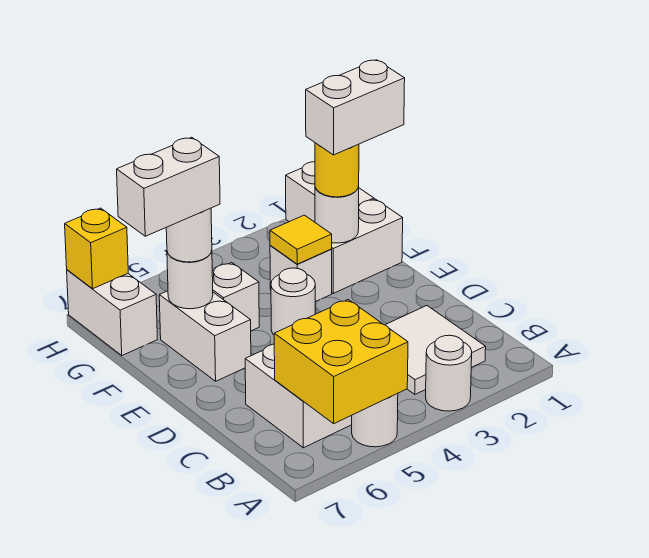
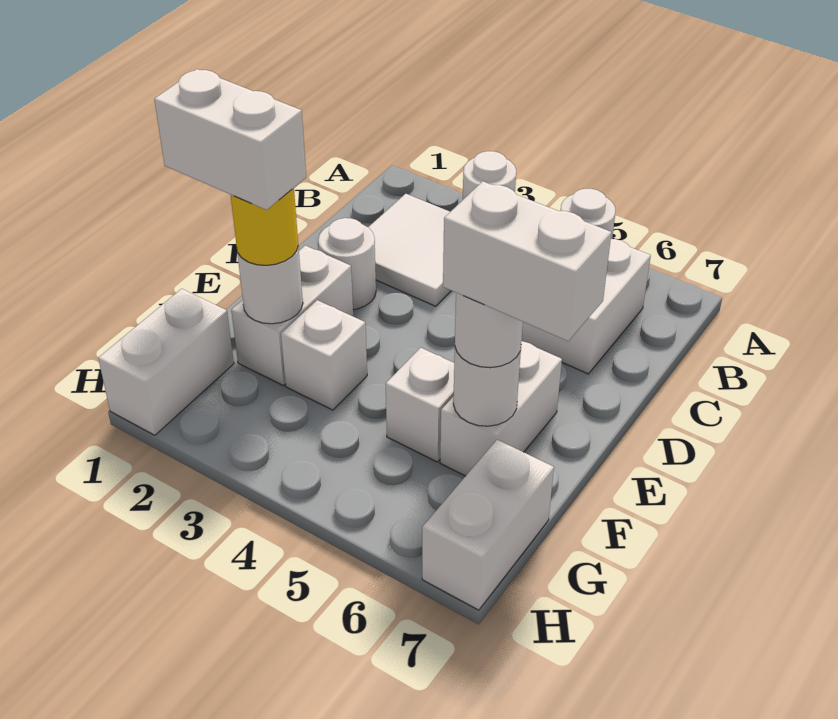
yellow 2x2 brick [274,300,408,424] -> none
white 1x1 round brick [271,268,315,335] -> white 1x1 round brick moved to [318,218,376,309]
white 1x2 brick [331,199,403,293] -> white 1x2 brick turned to [231,245,353,385]
yellow 1x1 tile [270,215,332,264] -> none
yellow 1x1 brick [65,208,128,289] -> none

